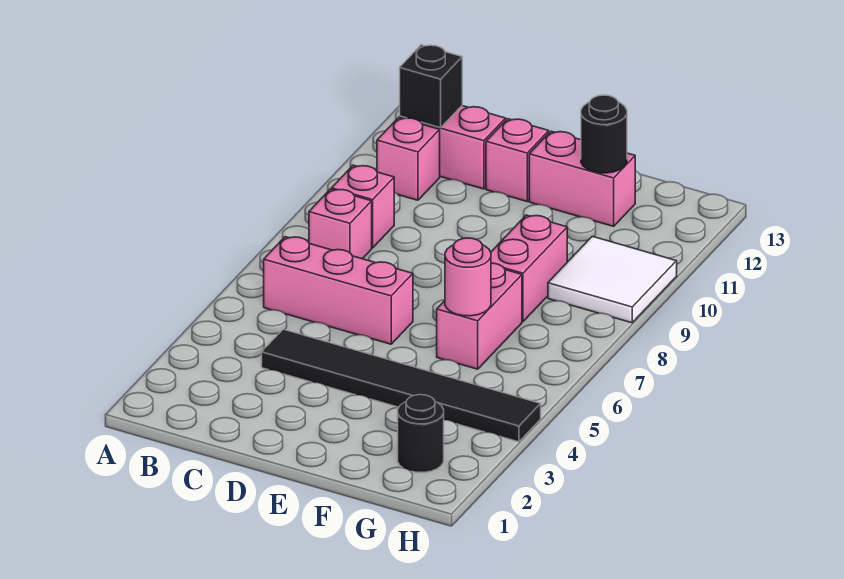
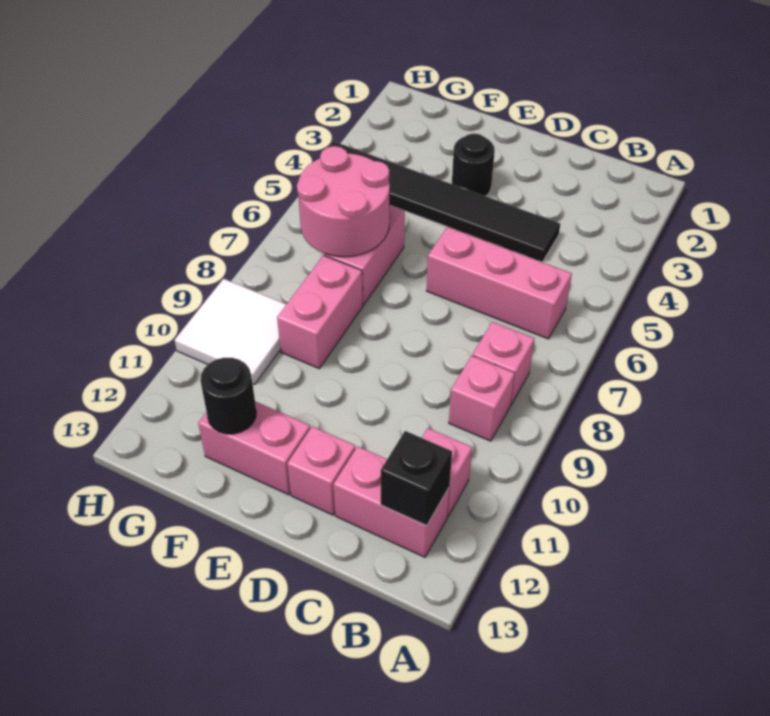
pink 1x1 round brick [445,238,491,316] -> pink 2x2 round brick [297,146,390,257]
black 1x1 round brick [398,395,444,472] -> black 1x1 round brick moved to [452,133,495,196]

